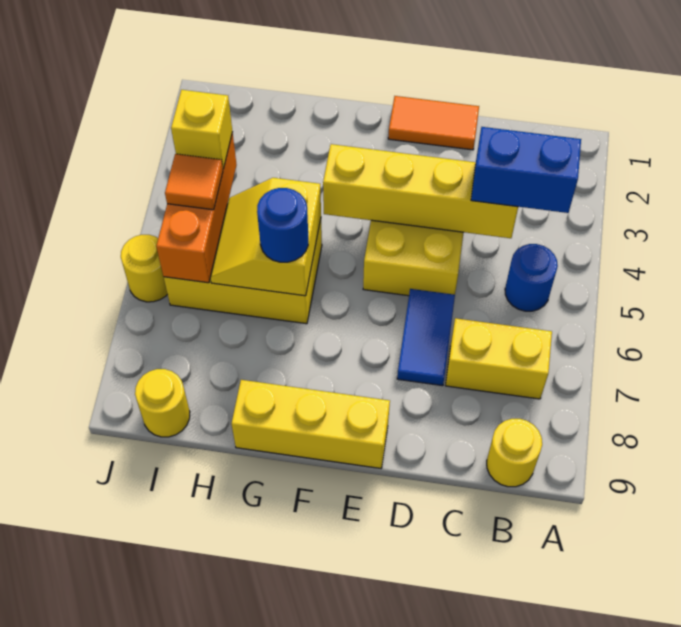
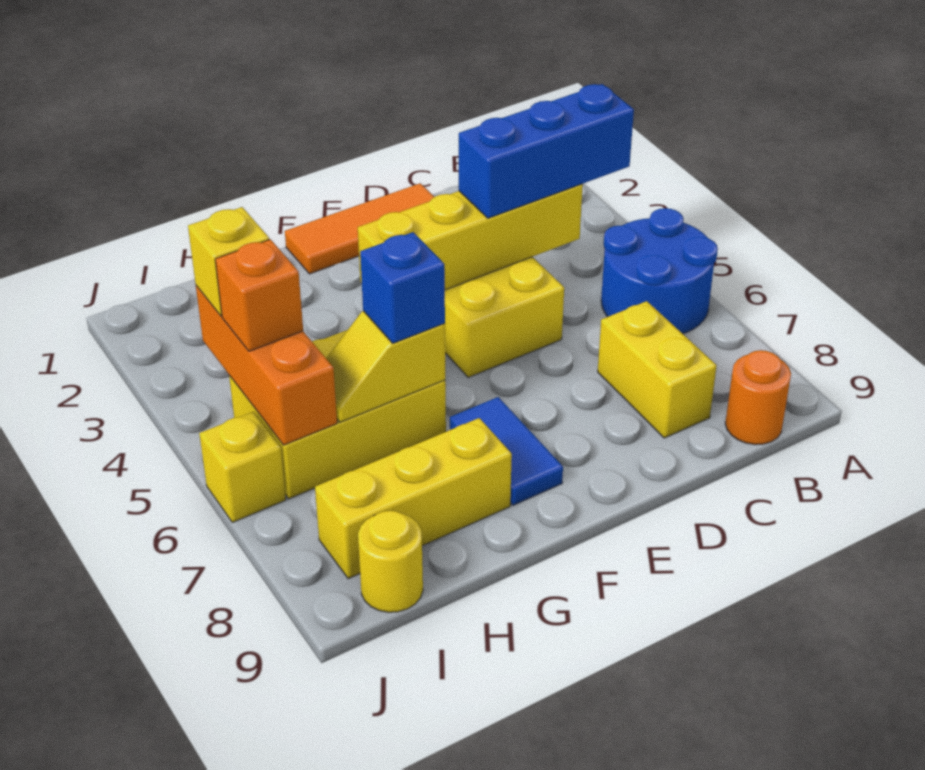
blue 1x2 brick [471,127,581,213] -> blue 1x3 brick [459,84,634,218]
blue 1x1 round brick [505,244,558,311] -> blue 2x2 round brick [601,208,718,334]
yellow 1x2 brick [445,318,552,399] -> yellow 1x2 brick turned to [598,301,717,438]
yellow 1x1 round brick [487,419,542,487] -> orange 1x1 round brick [725,350,791,445]
orange 1x2 tile [388,96,479,150] -> orange 1x3 tile [285,183,434,274]
blue 1x2 tile [397,289,455,386] -> blue 1x2 tile moved to [450,397,563,505]
yellow 1x3 brick [232,380,390,468] -> yellow 1x3 brick moved to [315,418,512,579]
yellow 2x2 slope [211,178,321,296] -> yellow 1x2 slope [326,311,445,422]
blue 1x1 round brick [257,188,308,262] -> blue 1x1 brick [360,232,445,343]
orange 1x1 tile [165,154,223,210] -> orange 1x1 brick [215,239,303,351]
yellow 1x1 round brick [121,235,167,302] -> yellow 1x1 brick [199,412,286,522]

